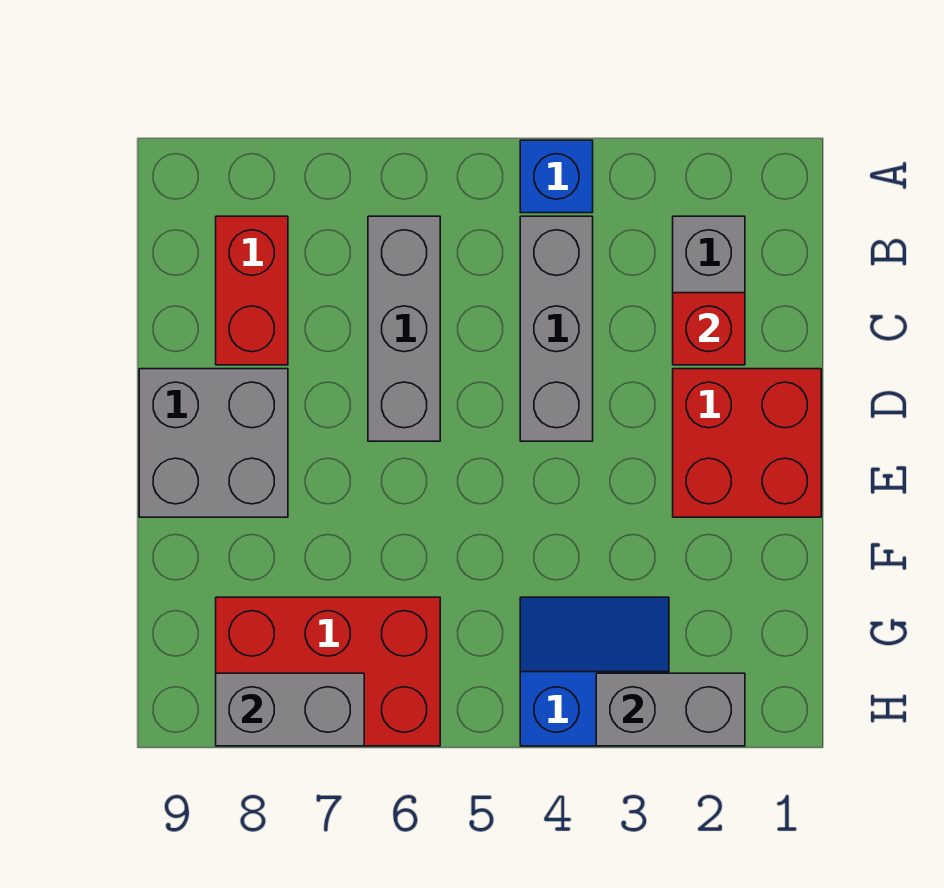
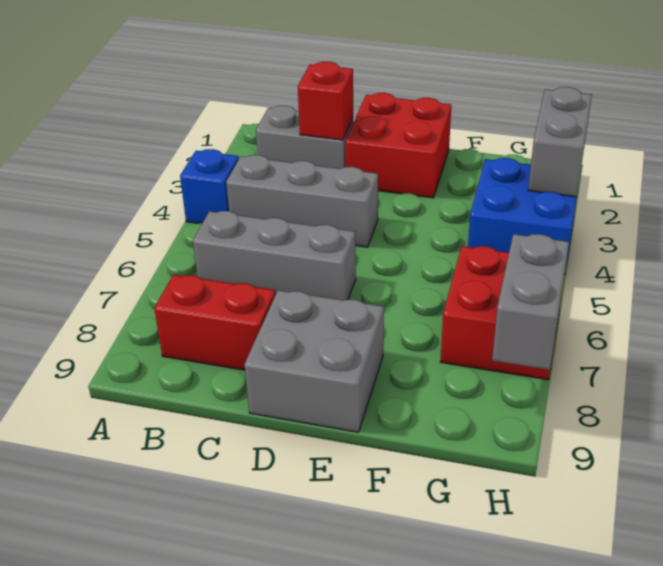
blue 2x2 slope [520,597,669,746] -> blue 2x2 brick [468,158,579,271]
red 2x3 brick [216,597,440,746] -> red 2x2 brick [440,246,567,380]

